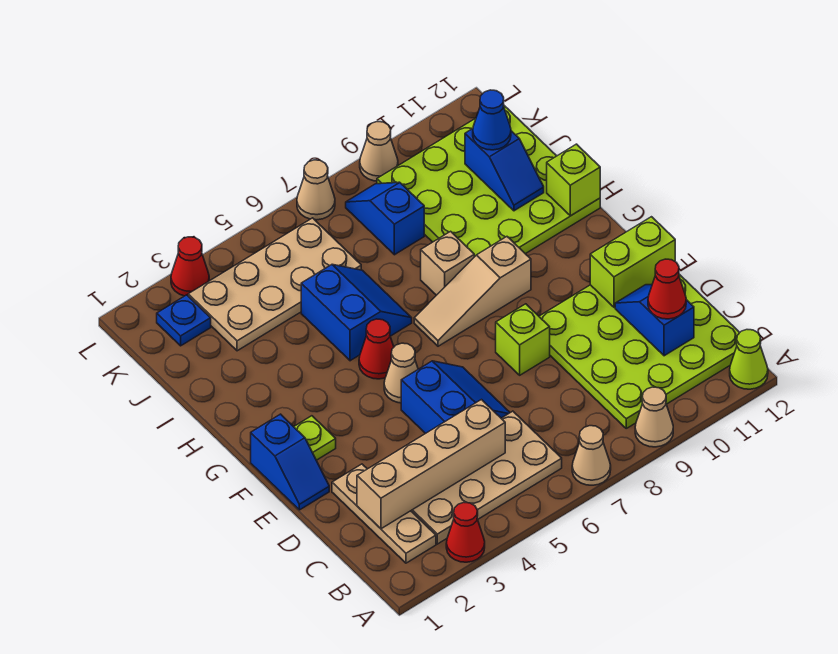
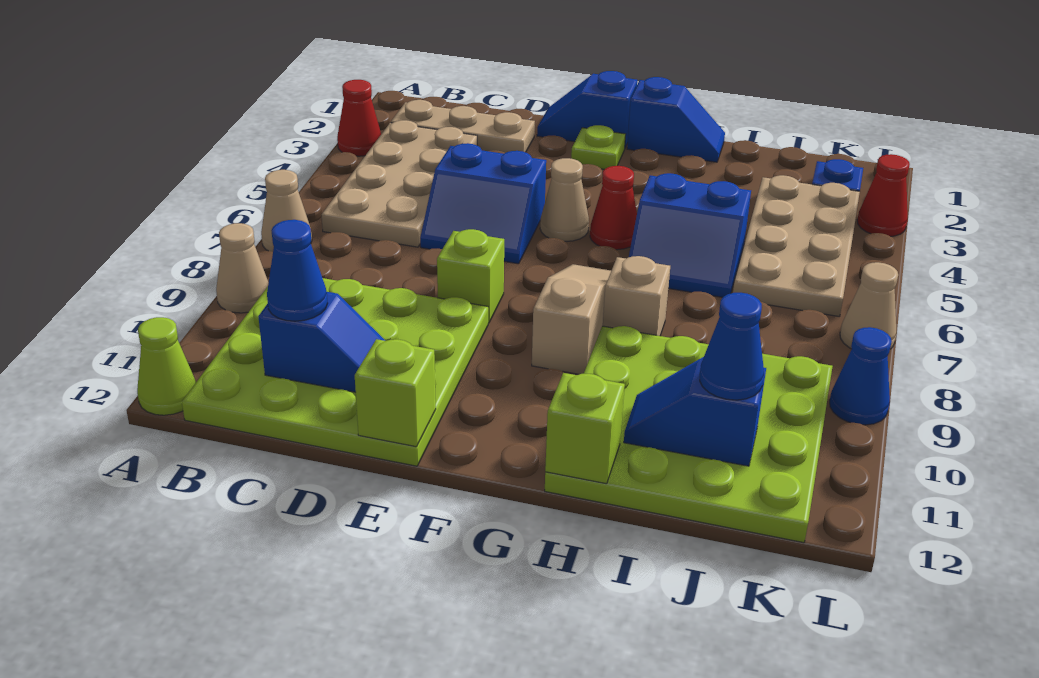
tan 1x4 brick [357,400,505,529] -> none
red 1x1 cone [648,259,686,319] -> blue 1x1 cone [267,220,328,321]
lime 1x2 brick [590,217,675,307] -> lime 1x1 brick [355,339,436,447]
blue 1x2 slope [346,182,424,255] -> blue 1x2 slope moved to [627,77,725,162]
tan 1x1 cone [360,122,398,181] -> blue 1x1 cone [830,327,892,425]

